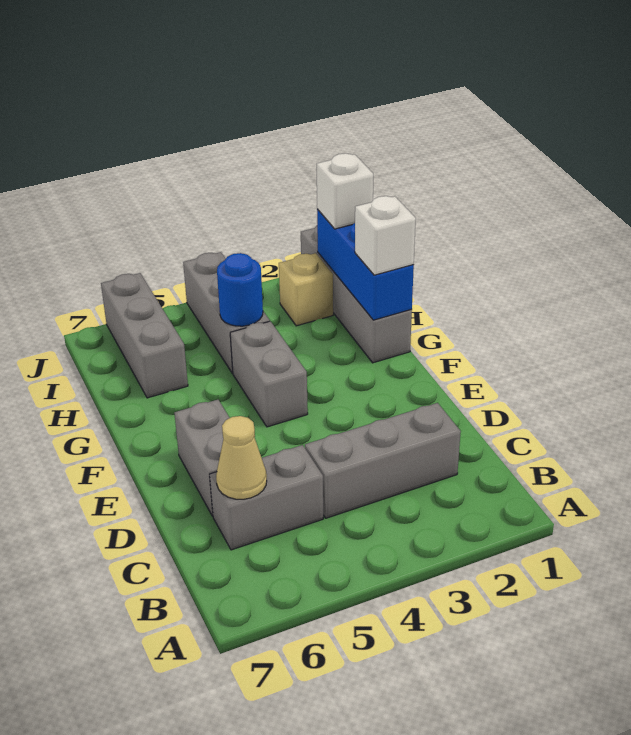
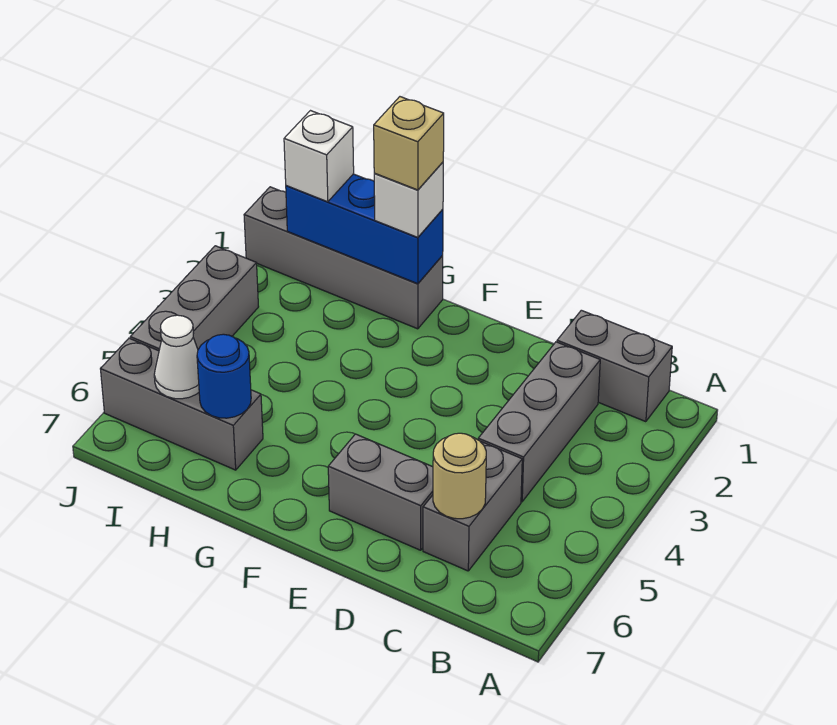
tan 1x1 cone [216,416,267,499] -> tan 1x1 round brick [433,433,486,519]
grey 1x2 brick [230,321,308,427] -> grey 1x2 brick moved to [557,310,672,422]
grey 1x3 brick [183,252,270,373] -> grey 1x3 brick turned to [130,246,259,351]
blue 1x1 round brick [217,253,263,326] -> blue 1x1 round brick moved to [197,334,251,418]
tan 1x1 brick [279,253,333,326] -> tan 1x1 brick moved to [374,97,444,190]
none -> white 1x1 cone [154,315,199,399]

